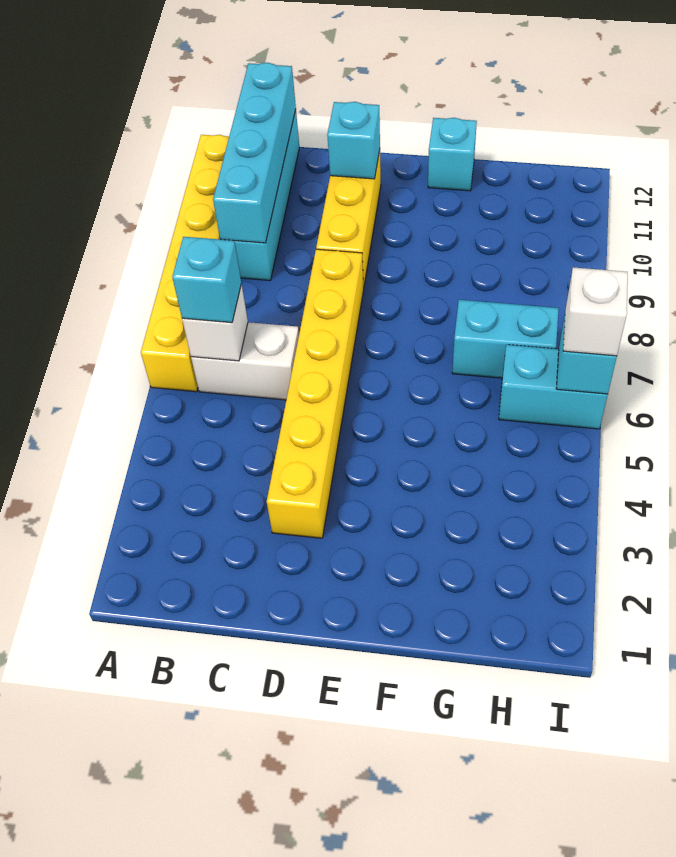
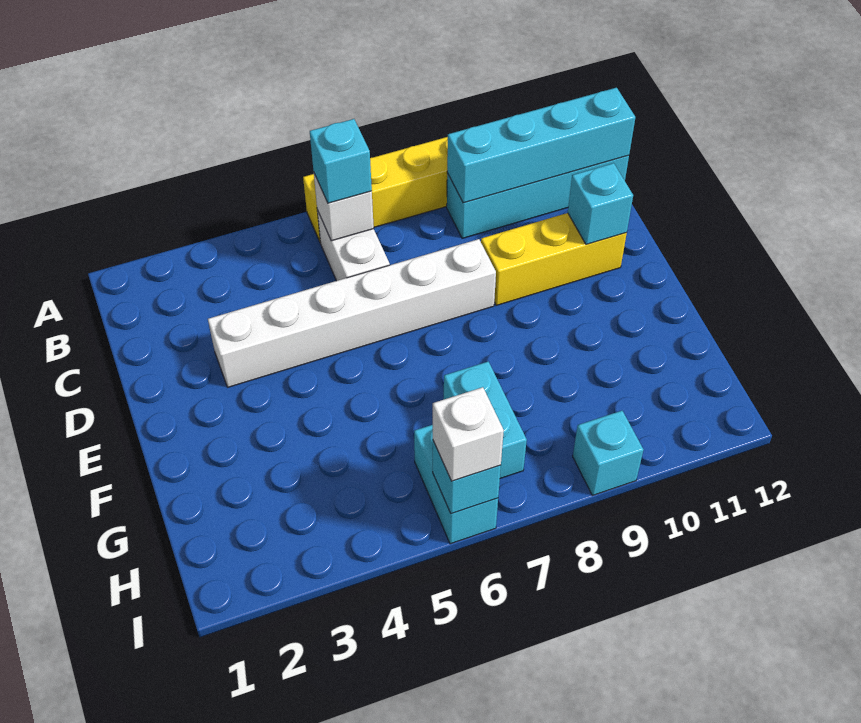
yellow 1x6 brick [267,249,364,538] -> white 1x6 brick [208,239,496,387]
cyan 1x1 brick [428,118,477,191] -> cyan 1x1 brick moved to [573,411,643,495]

